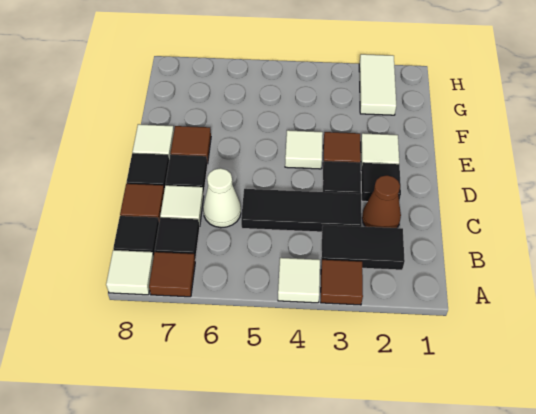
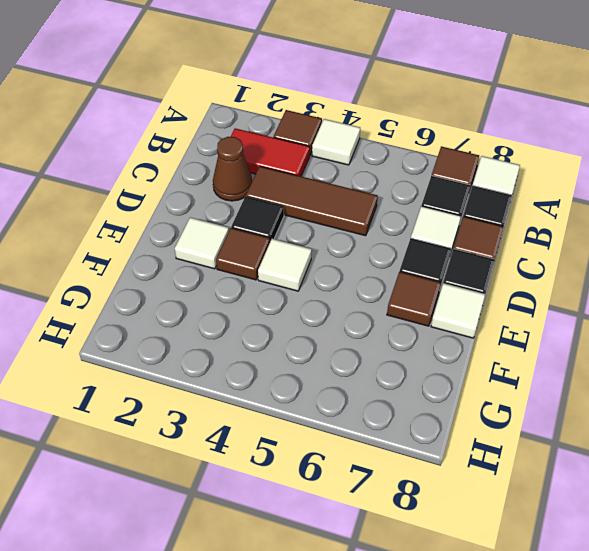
black 1x2 tile [321,225,405,270] -> red 1x2 tile [231,128,310,176]
black 1x3 tile [241,189,362,232] -> brown 1x3 tile [246,166,378,236]
white 1x1 cone [203,168,241,228] -> none
black 1x1 tile [361,163,401,202] -> none
white 1x2 tile [359,54,396,115] -> none

